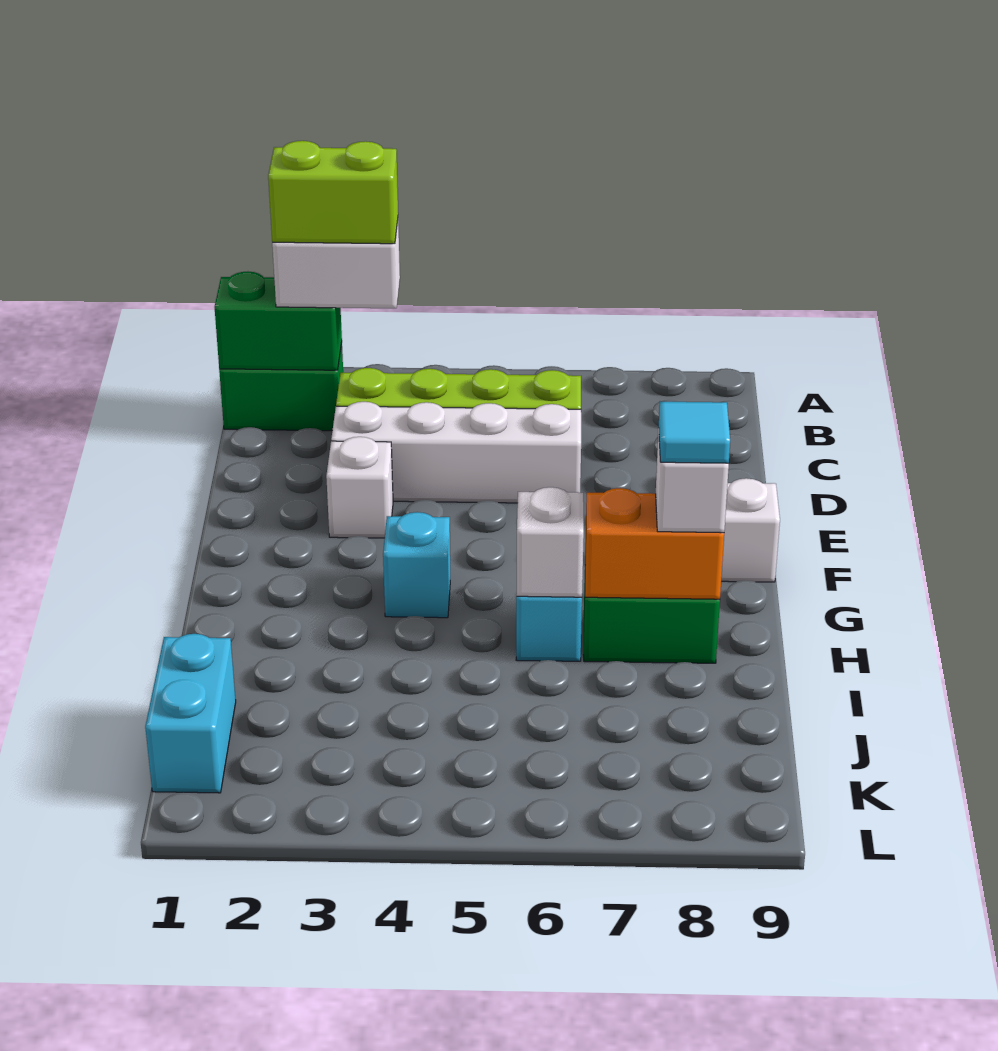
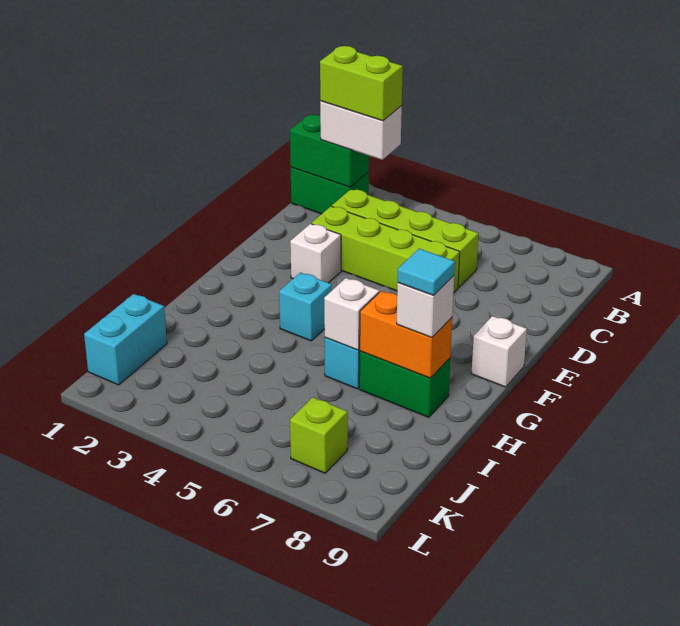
white 1x4 brick [331,402,581,503] -> lime 1x4 brick [311,206,460,293]
none -> lime 1x1 brick [290,397,348,473]

